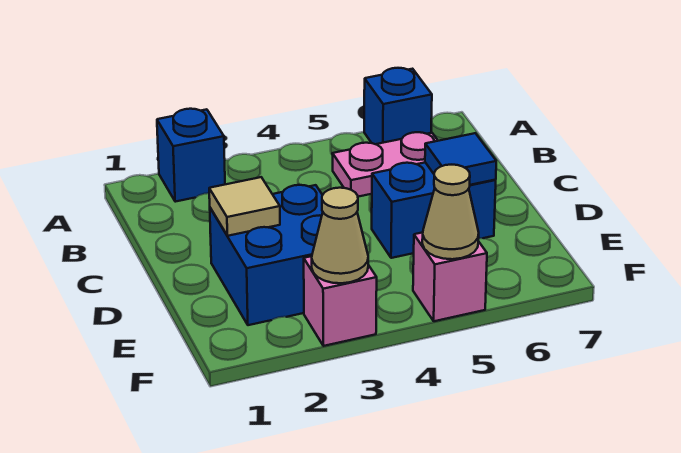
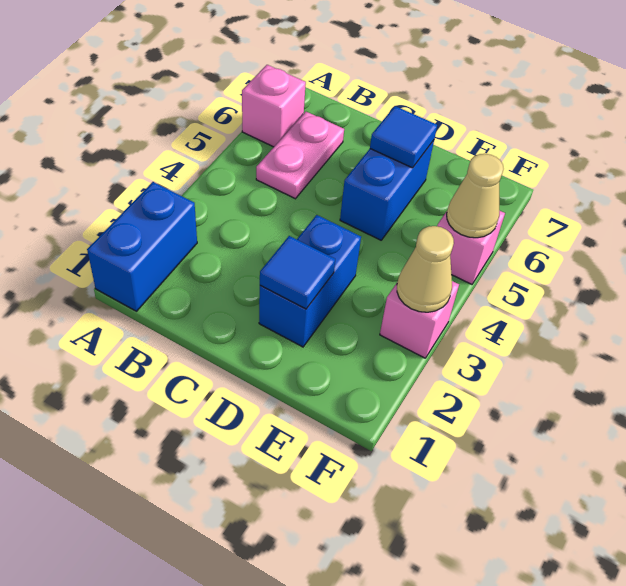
blue 1x1 brick [157,109,225,202] -> blue 1x2 brick [87,182,197,311]
blue 1x1 brick [364,68,432,144] -> pink 1x1 brick [242,65,306,147]
blue 2x2 brick [210,185,323,325] -> blue 1x2 brick [259,215,361,347]
tan 1x1 tile [209,177,280,236] -> blue 1x1 tile [260,236,335,309]

